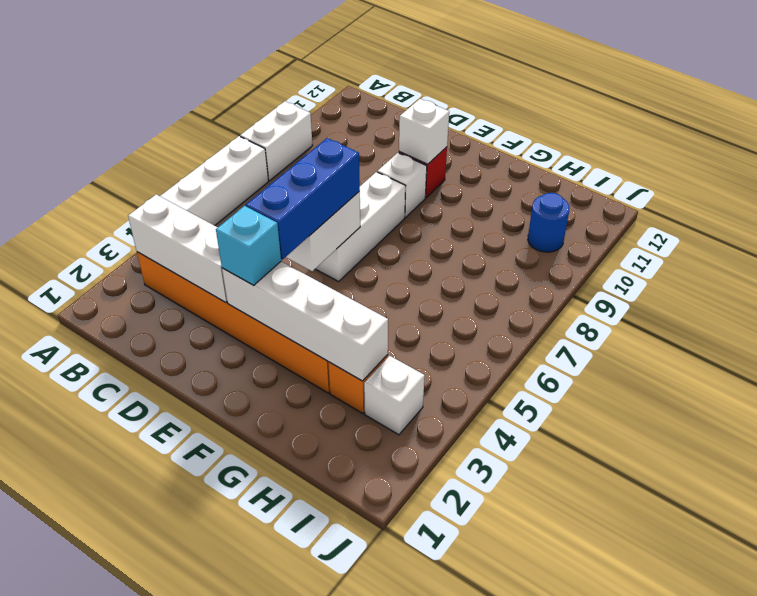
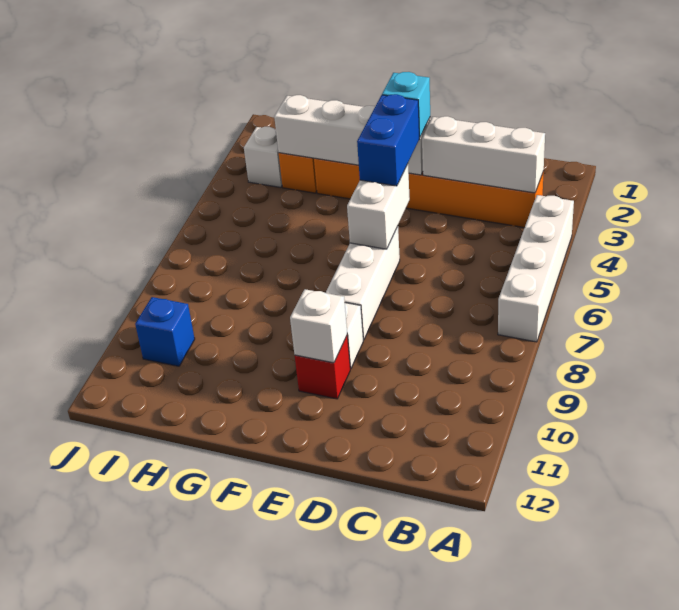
white 1x2 brick [240,101,313,181] -> none
blue 1x3 brick [246,138,360,260] -> blue 1x2 brick [357,94,419,186]
blue 1x1 round brick [528,193,570,252] -> blue 1x1 brick [135,297,195,366]

